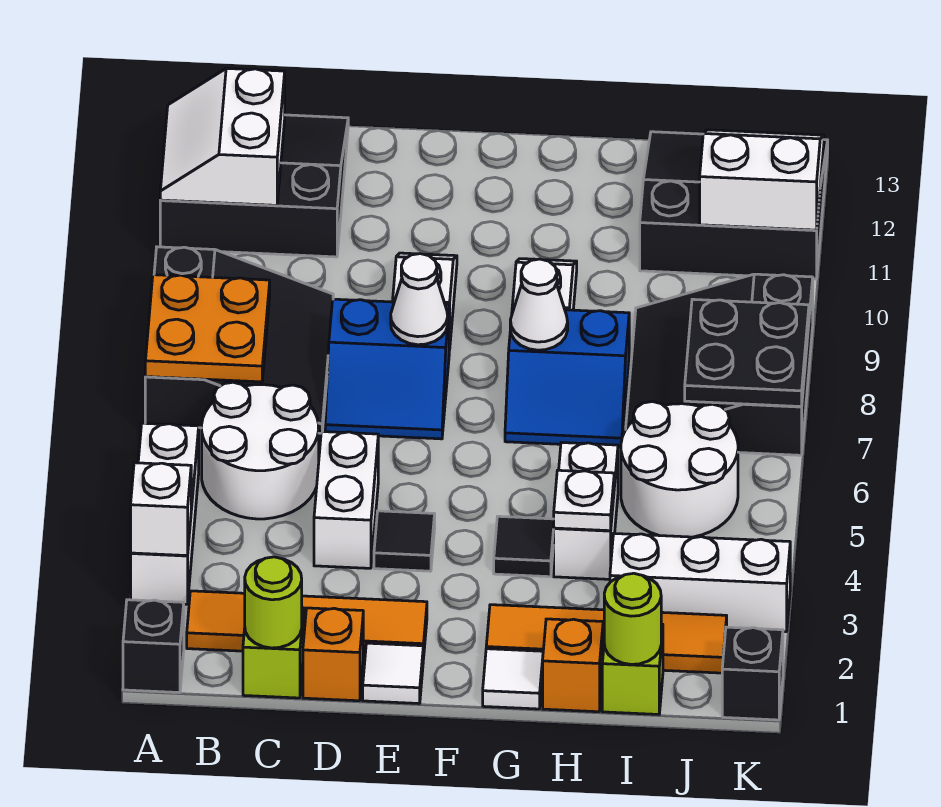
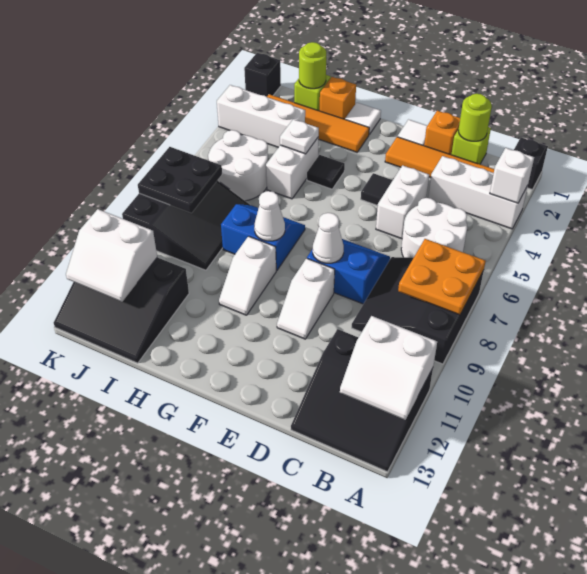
white 1x3 brick [131,423,199,604] -> white 1x3 brick turned to [428,156,528,229]
white 2x2 slope [160,68,285,205] -> white 2x2 slope turned to [340,316,437,420]

